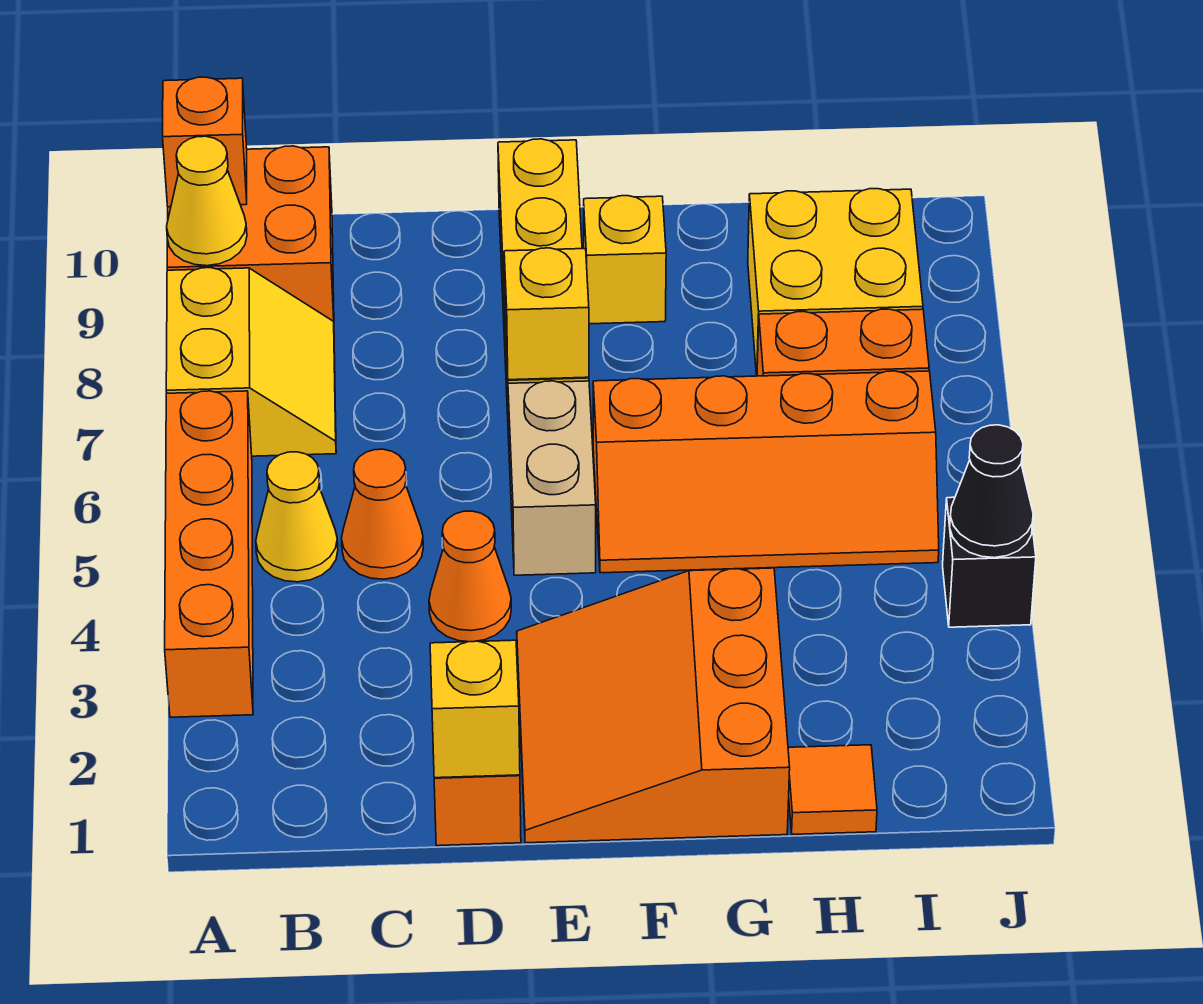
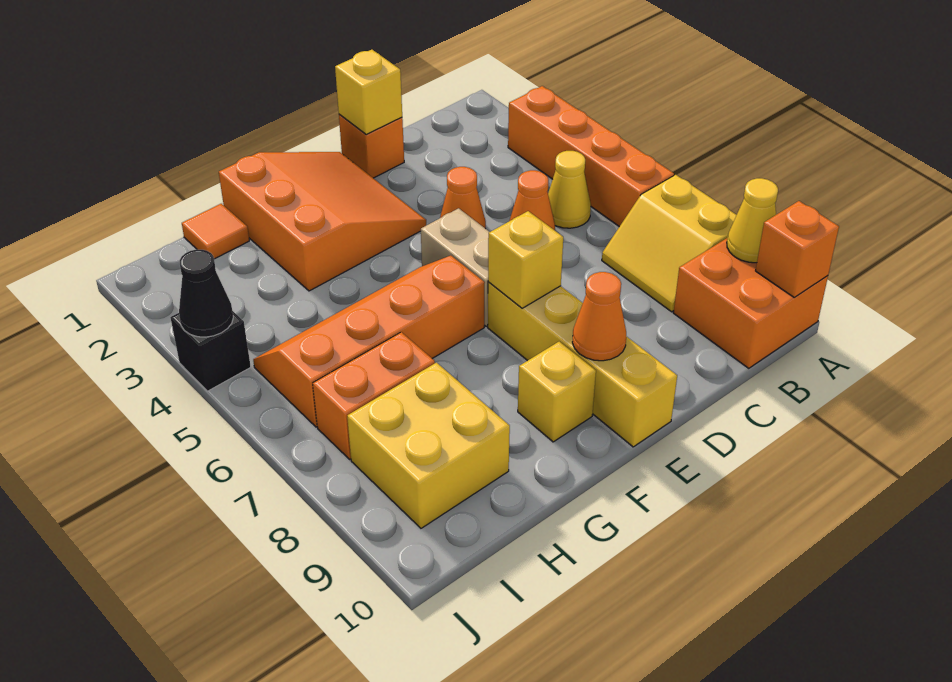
none -> orange 1x1 cone [572,272,626,361]

